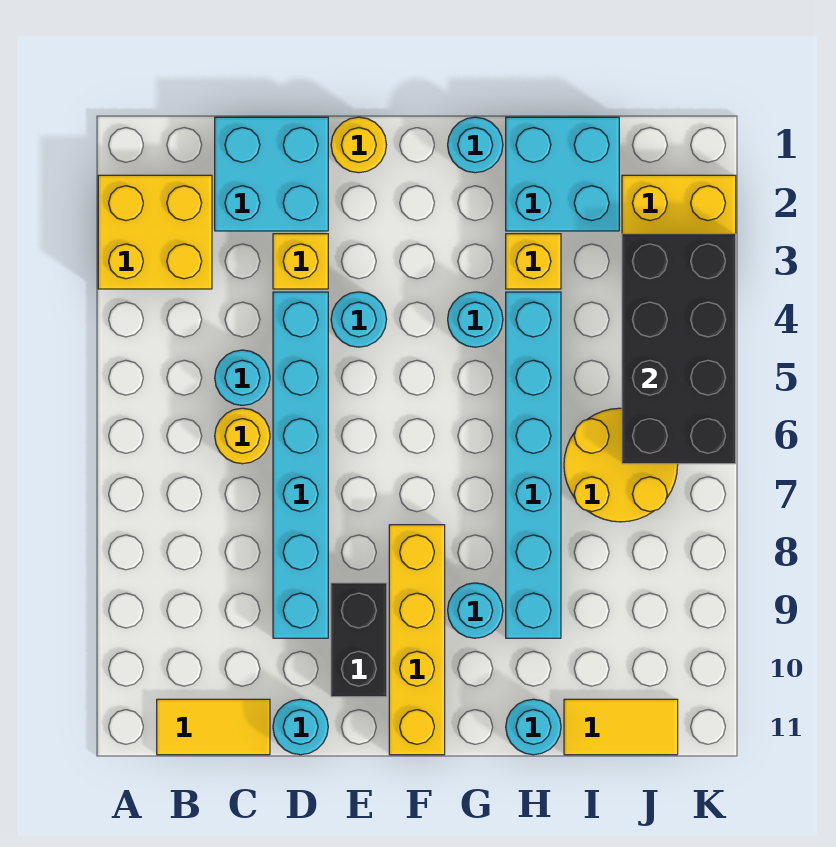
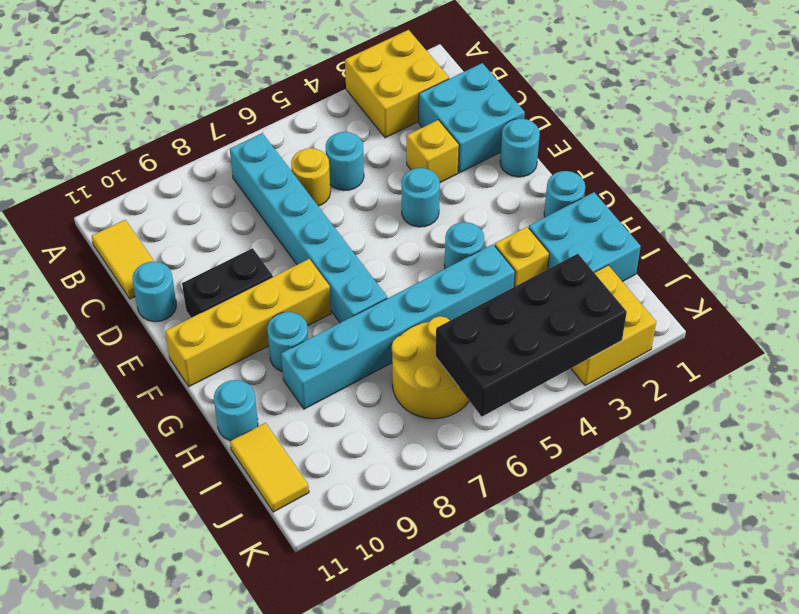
cyan 1x6 brick [273,292,328,638] -> cyan 1x6 brick turned to [230,133,387,323]
yellow 1x1 round brick [331,117,386,173] -> cyan 1x1 round brick [500,119,540,177]

